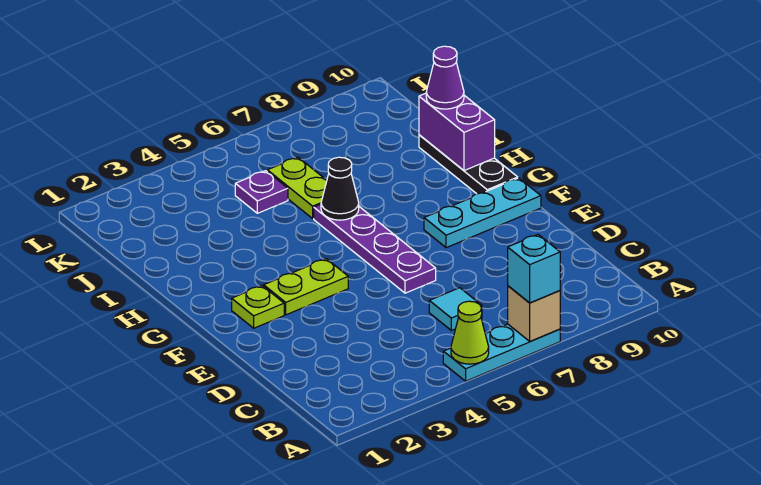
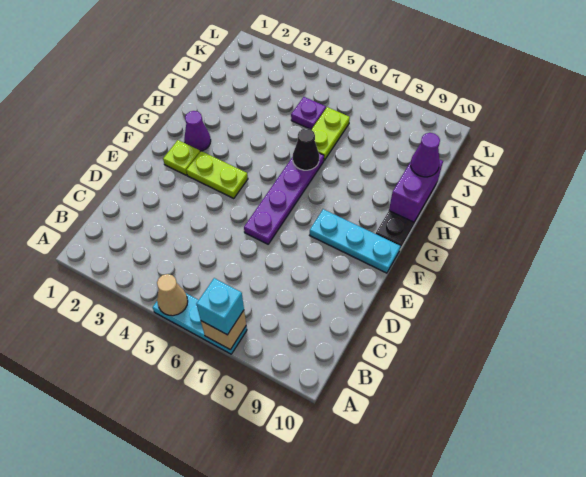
lime 1x1 cone [451,301,489,364] -> tan 1x1 cone [157,274,188,316]
cyan 1x1 tile [429,288,482,330] -> none
none -> purple 1x1 cone [184,111,211,151]

